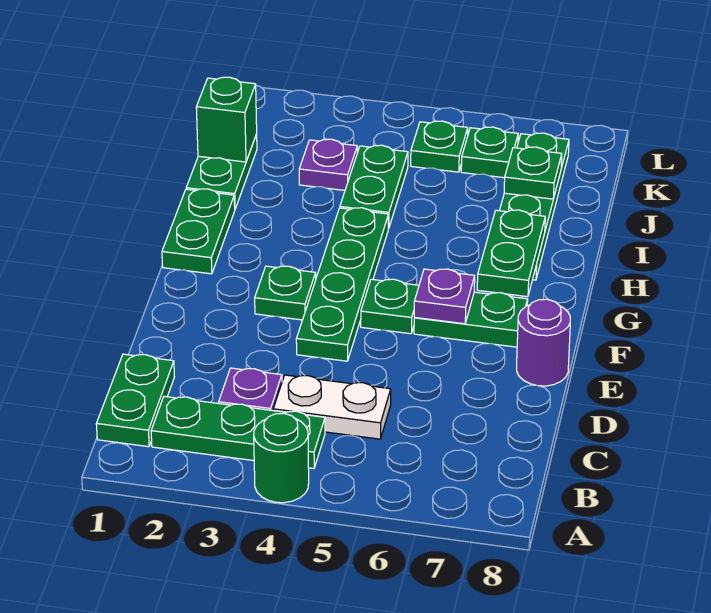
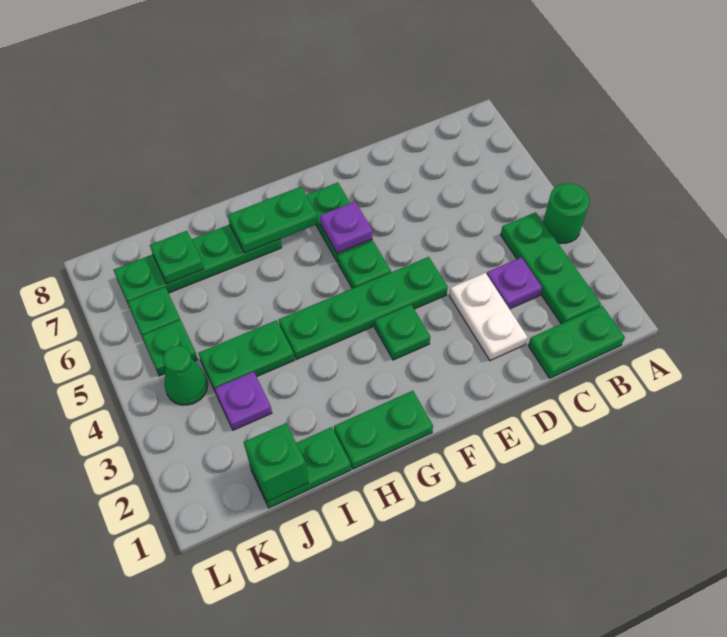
white 1x2 plate [273,375,391,439] -> white 1x2 plate moved to [449,273,527,361]
purple 1x1 round brick [517,299,570,386] -> none
none -> green 1x1 cone [163,346,208,405]

